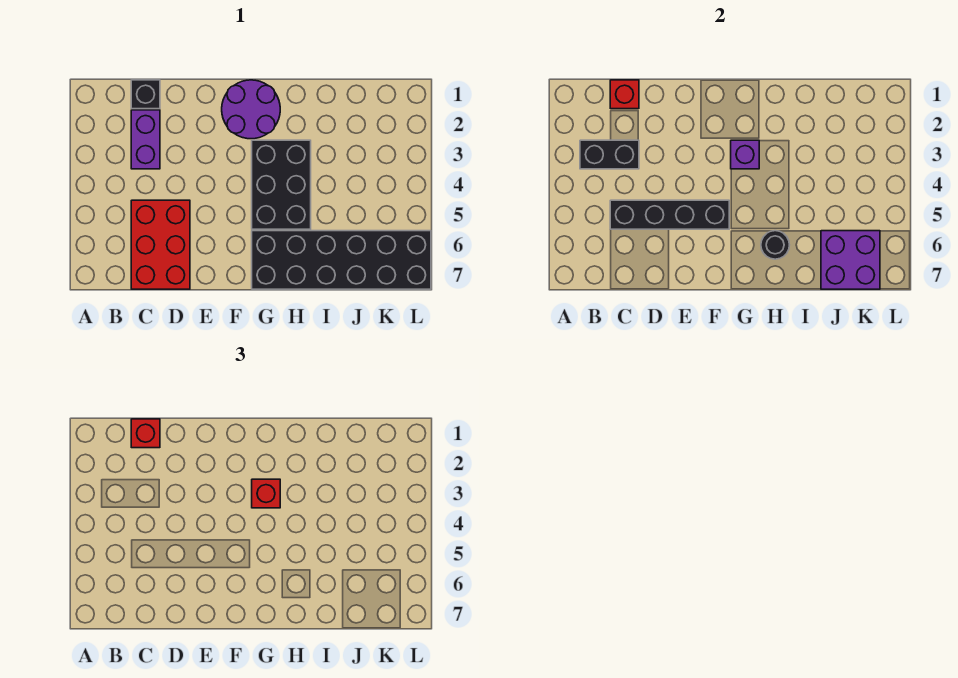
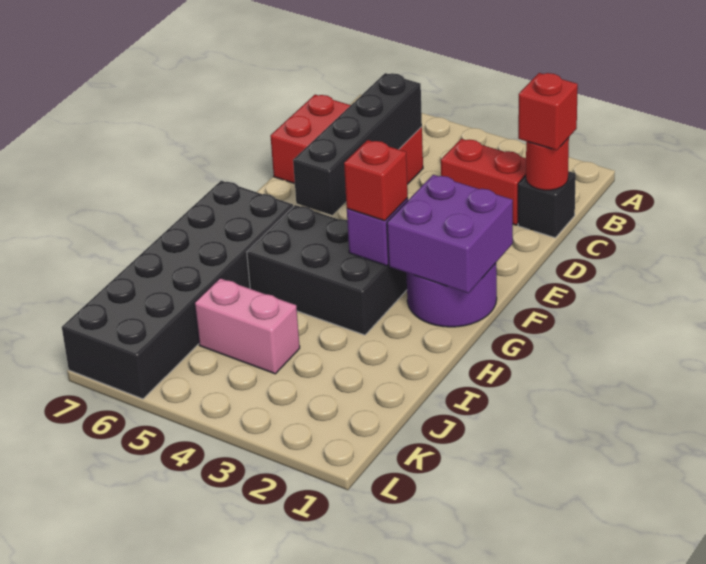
black 1x2 brick [580,140,639,169] -> none
red 1x1 brick [610,80,639,109] -> red 1x1 round brick [526,138,569,190]
purple 1x2 brick [131,110,160,169] -> red 1x2 brick [441,139,526,225]
black 1x1 round brick [761,231,789,259] -> none
none -> pink 1x2 brick [195,278,300,374]
purple 2x2 brick [821,231,880,289] -> purple 2x2 brick moved to [387,175,513,293]

